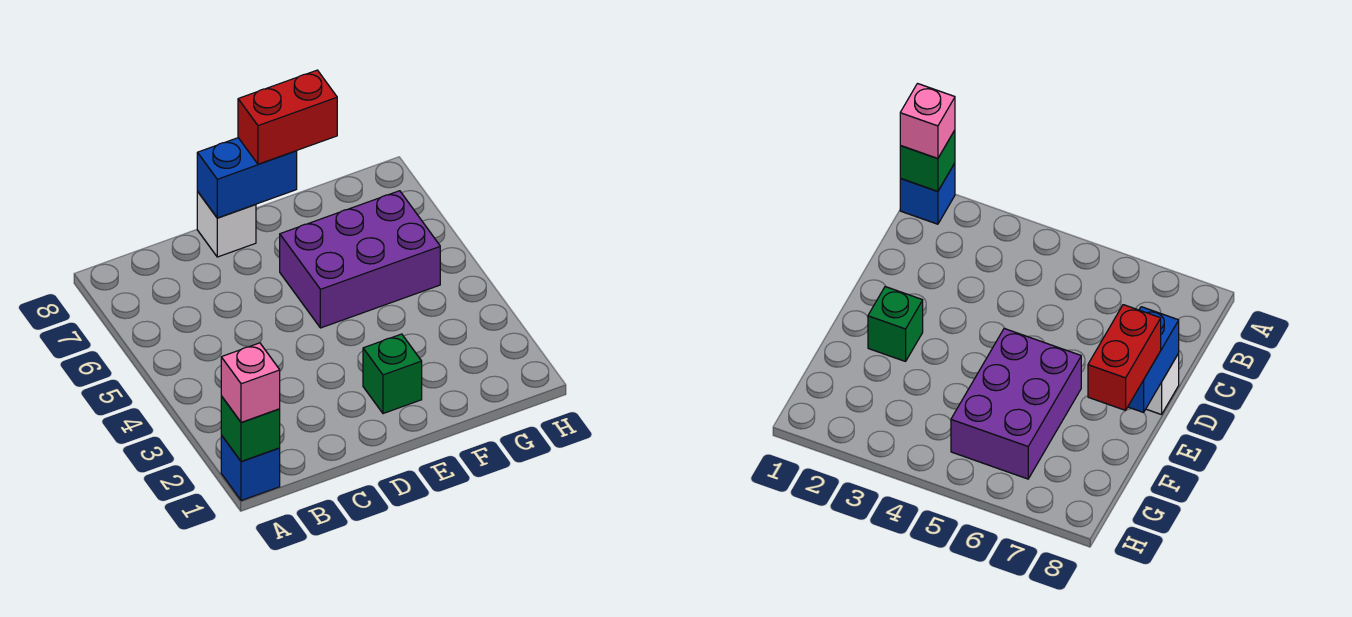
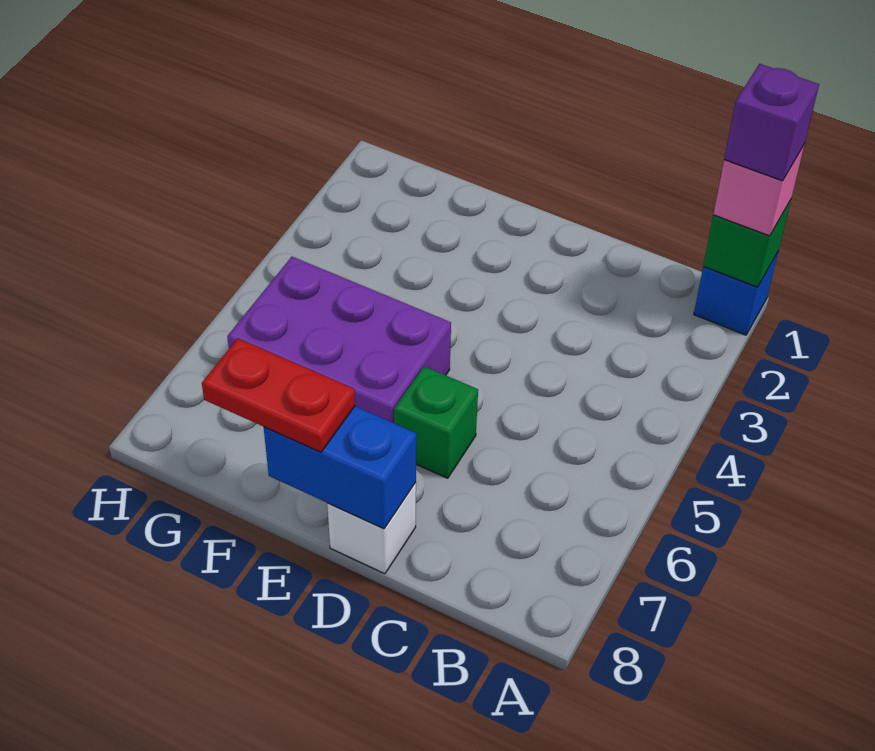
none -> purple 1x1 brick [724,64,819,181]
green 1x1 brick [363,334,422,414] -> green 1x1 brick moved to [394,366,478,478]
red 1x2 brick [238,70,337,164] -> red 1x2 plate [202,338,355,452]

